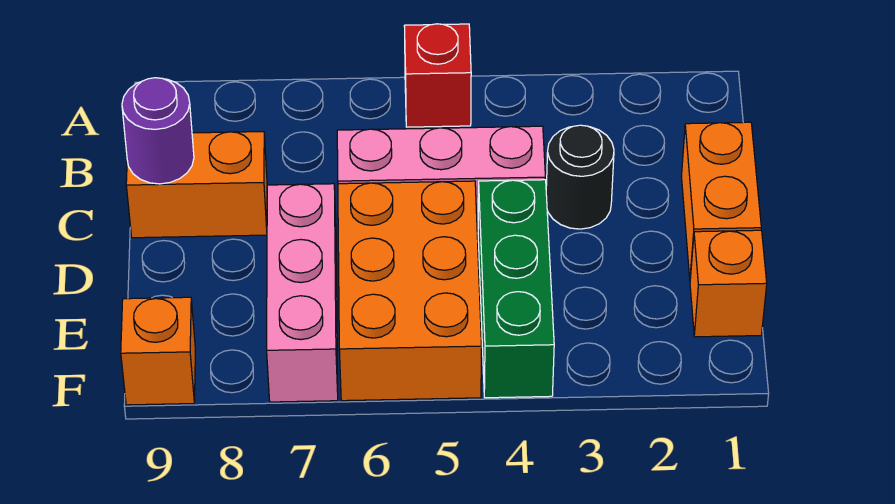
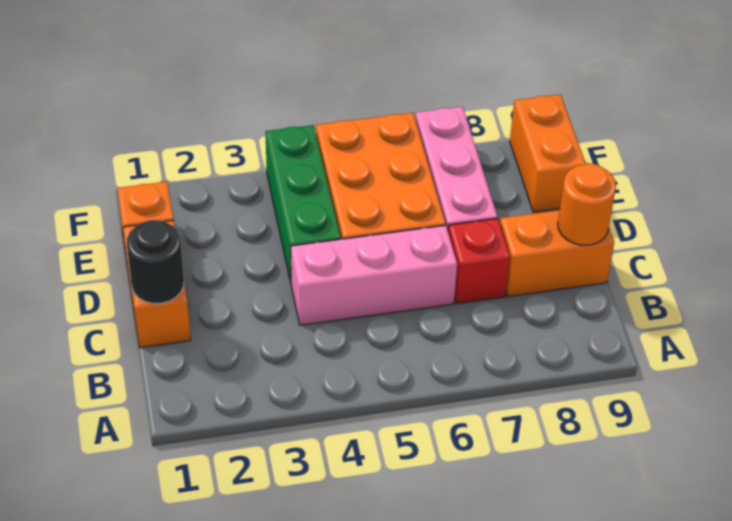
red 1x1 brick [404,24,471,127] -> red 1x1 brick moved to [448,218,510,304]
black 1x1 round brick [546,125,614,229] -> black 1x1 round brick moved to [127,220,184,304]
purple 1x1 round brick [122,78,194,184] -> orange 1x1 round brick [558,164,616,245]
orange 1x1 brick [121,297,195,405] -> orange 1x2 brick [510,95,586,212]

